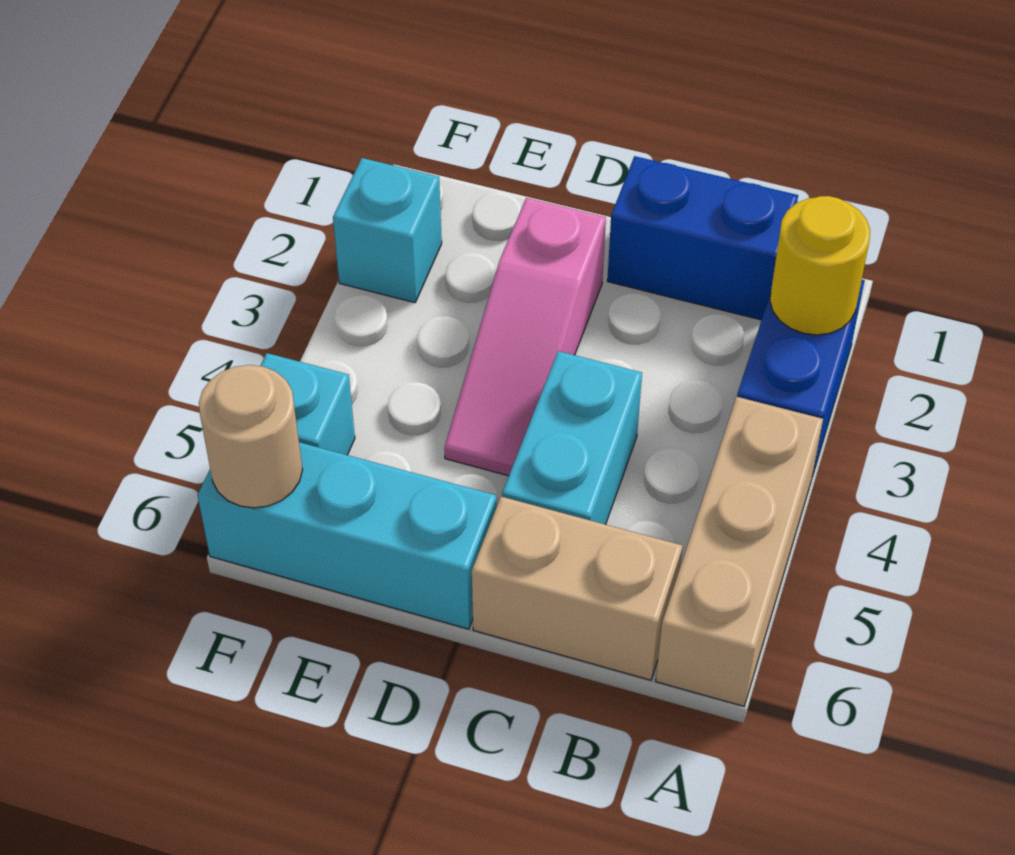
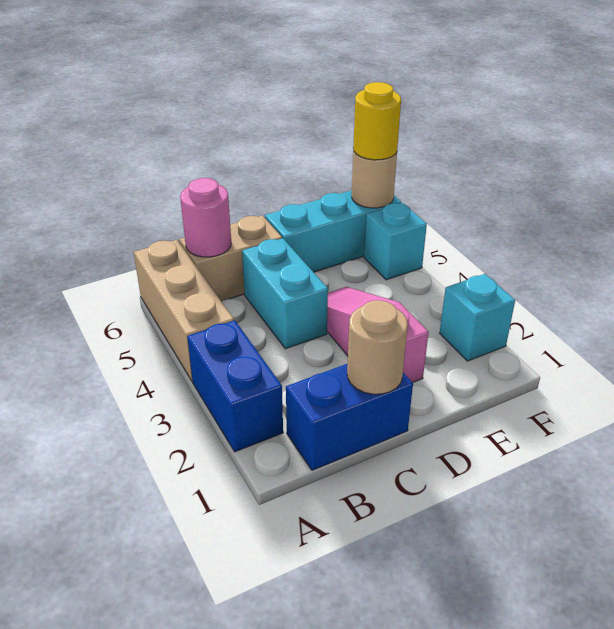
yellow 1x1 round brick [770,196,870,335] -> yellow 1x1 round brick moved to [353,82,401,160]
none -> pink 1x1 round brick [180,178,231,257]
none -> tan 1x1 round brick [347,300,408,394]

